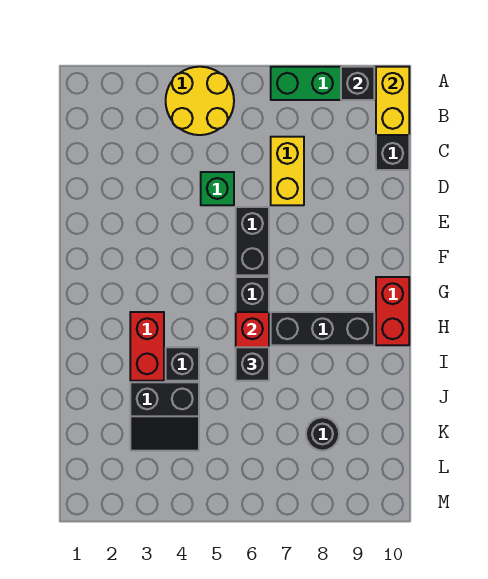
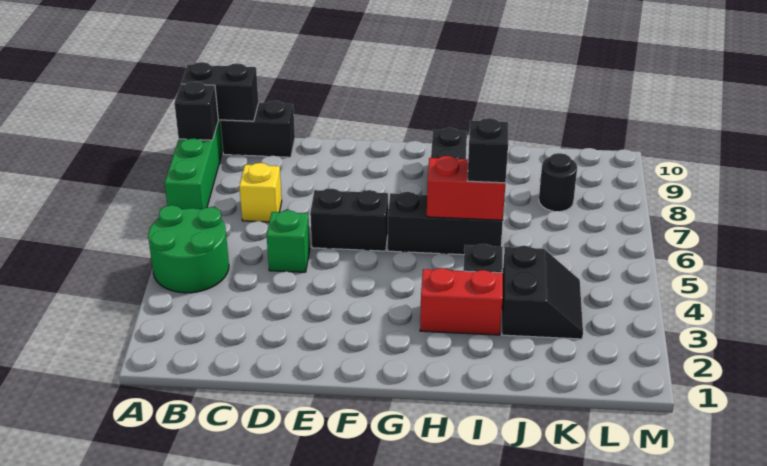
yellow 2x2 round brick [166,67,234,135] -> green 2x2 round brick [148,205,229,293]
yellow 1x2 brick [376,67,409,135] -> black 1x2 brick [181,62,259,121]
yellow 1x2 brick [271,137,304,205] -> yellow 1x1 brick [239,163,282,222]
red 1x2 brick [376,277,409,345] -> none

